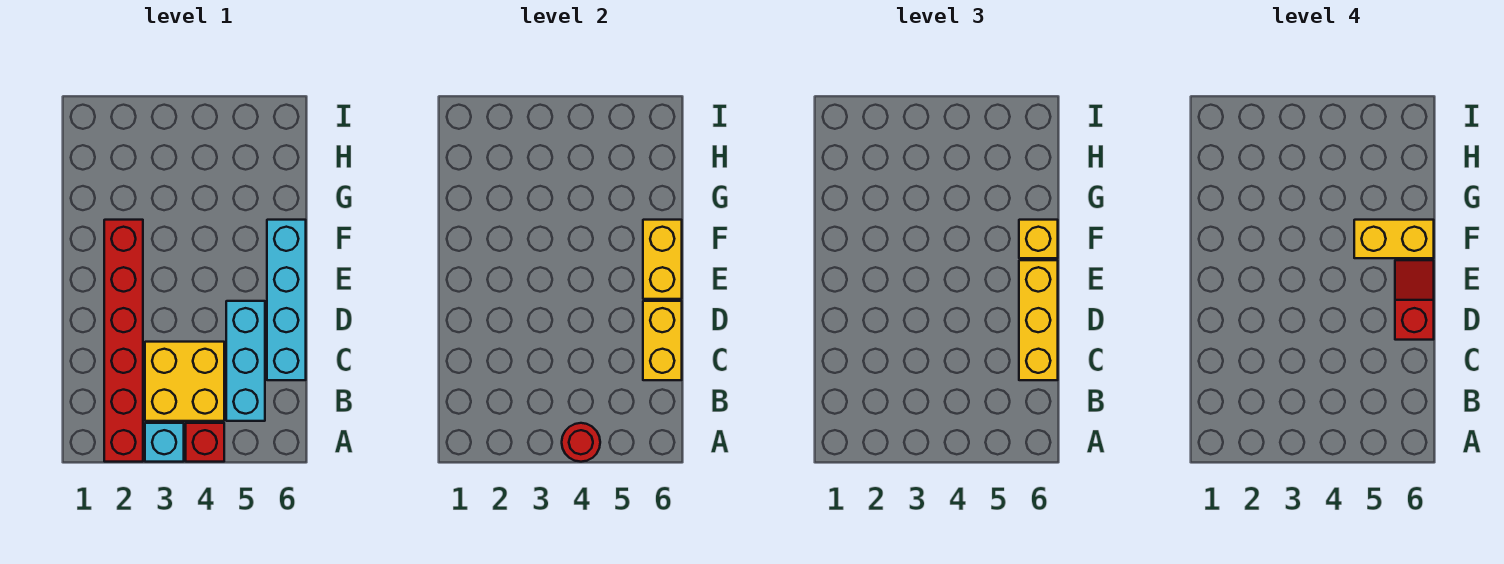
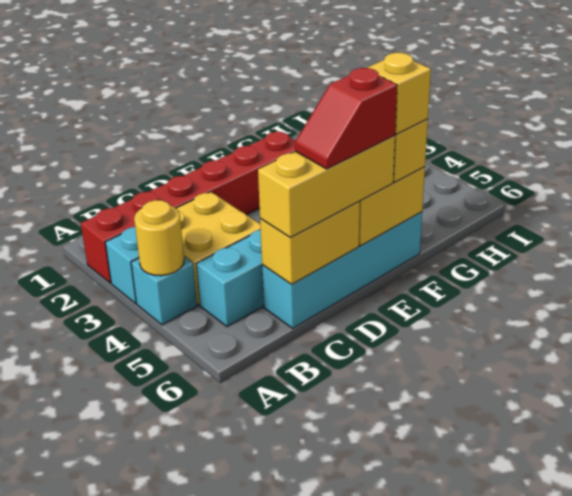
red 1x1 brick [186,423,224,462] -> cyan 1x1 brick [131,257,197,325]
red 1x1 round brick [562,423,600,462] -> yellow 1x1 round brick [134,200,184,276]
red 1x2 slope [1395,260,1434,340] -> red 1x2 slope turned to [295,68,397,169]
yellow 1x2 brick [1354,220,1434,258] -> yellow 1x1 brick [367,53,431,134]

